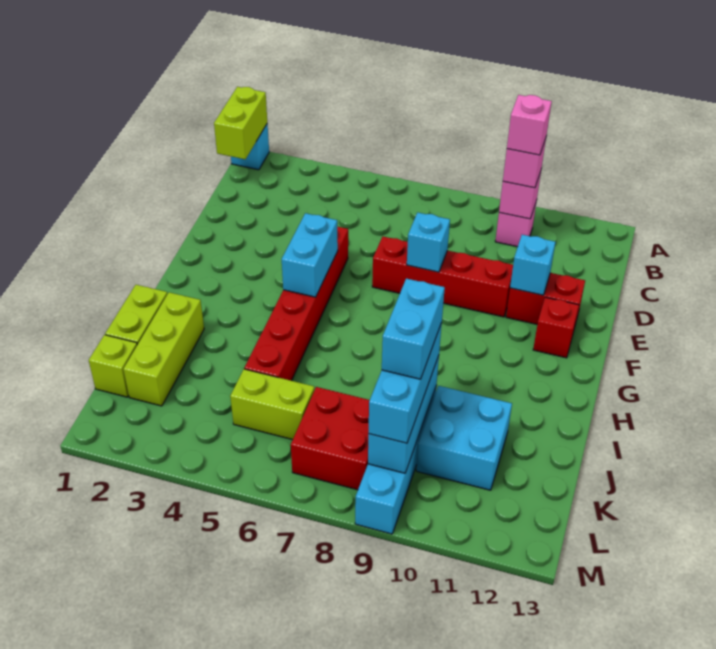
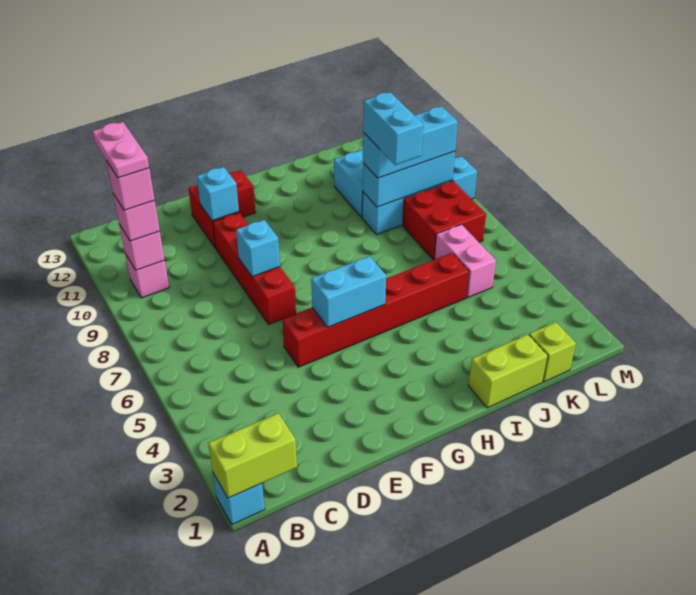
none -> pink 1x2 plate [92,122,149,178]
lime 1x3 brick [123,292,204,406] -> none
cyan 1x2 brick [382,279,445,379] -> cyan 1x2 brick turned to [363,92,423,165]
lime 1x2 brick [230,369,314,440] -> pink 1x2 brick [434,224,496,297]

